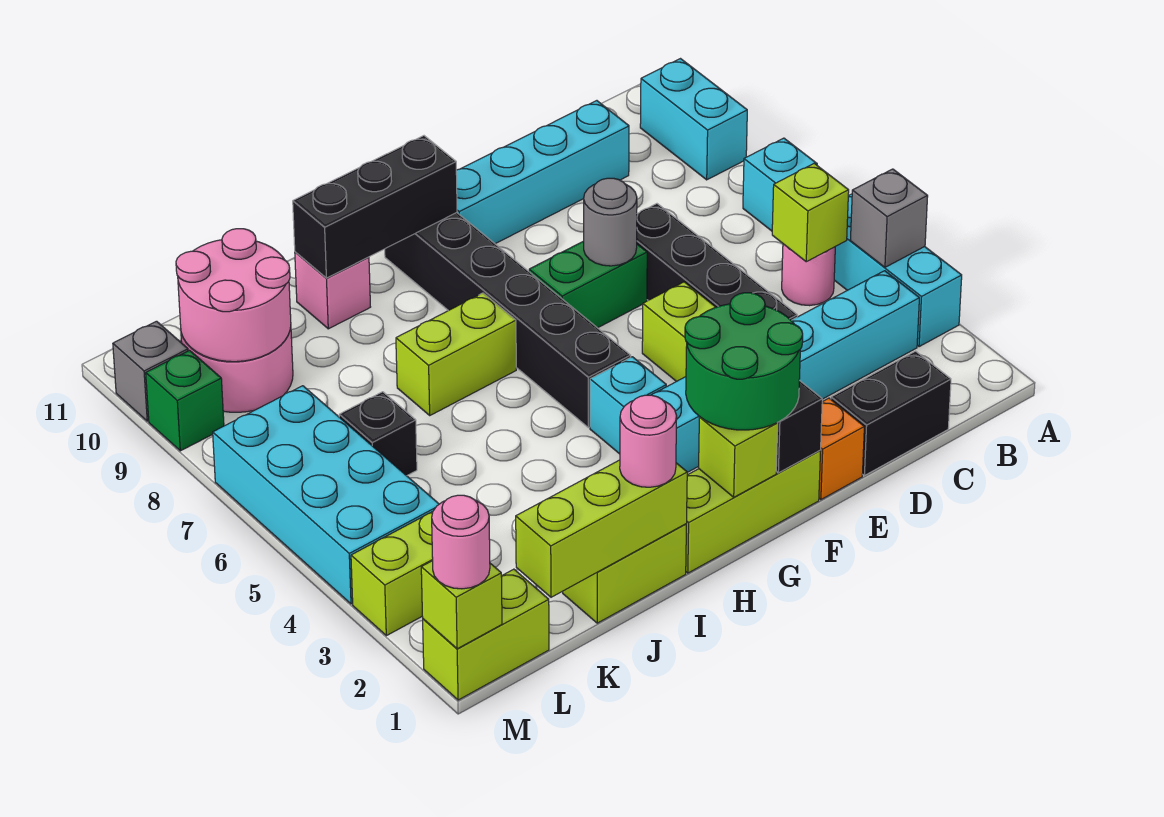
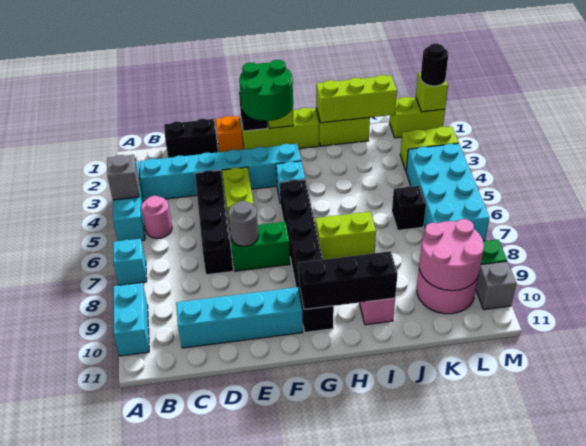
lime 1x1 brick [772,163,849,262] -> none
pink 1x1 round brick [620,395,677,487] -> none
pink 1x1 round brick [432,495,490,589] -> black 1x1 round brick [421,44,449,86]

